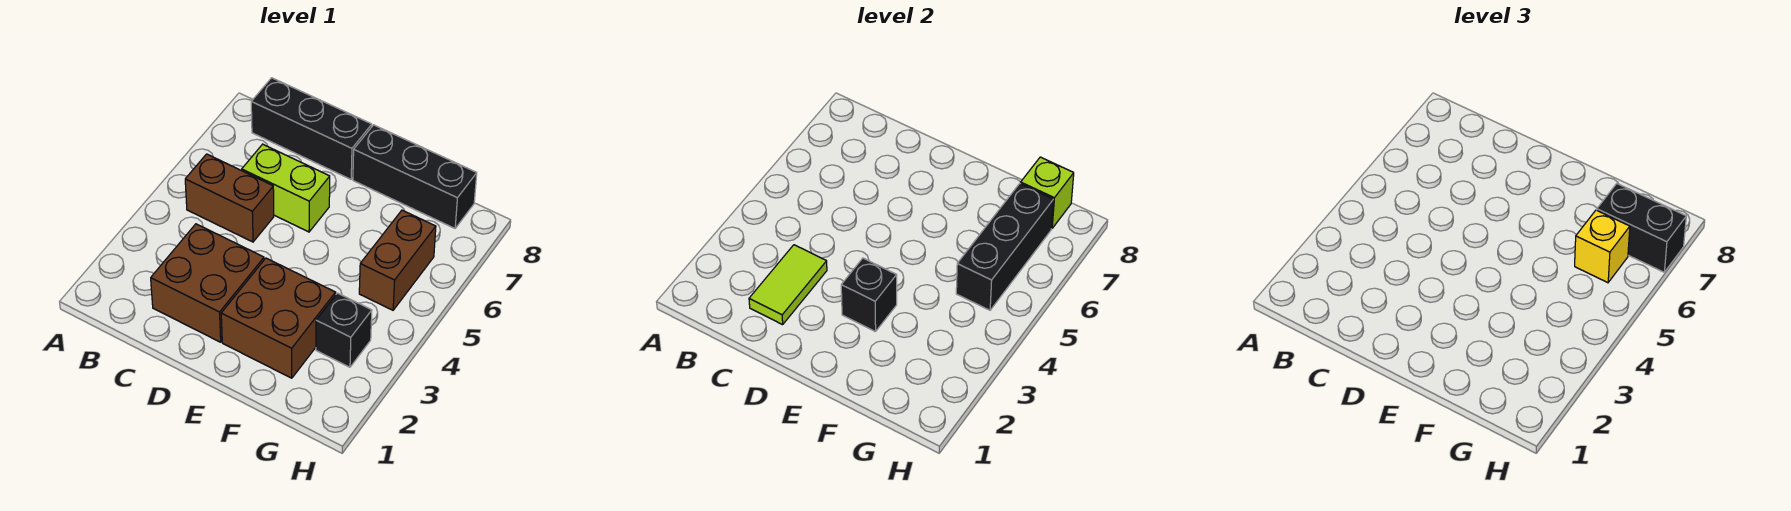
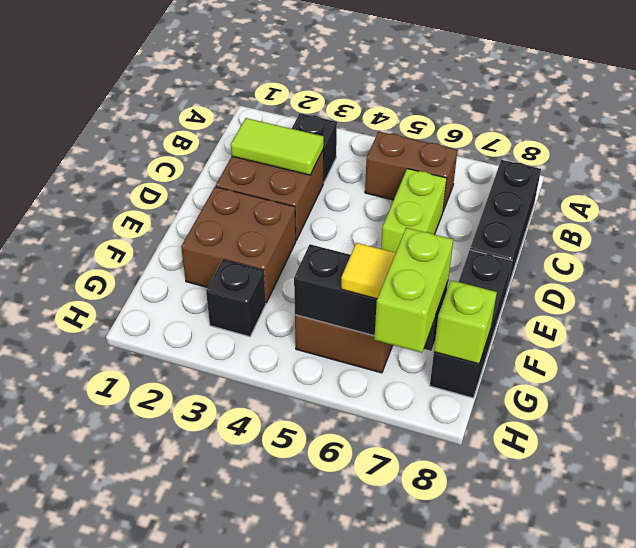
brown 1x2 brick [185,154,274,242] -> brown 1x2 brick turned to [365,132,457,211]
black 1x1 brick [841,258,897,332] -> black 1x1 brick moved to [292,113,337,183]
yellow 1x1 brick [1575,210,1630,283] -> yellow 1x1 tile [341,243,396,299]
black 1x2 brick [1597,184,1686,272] -> lime 1x2 brick [374,228,453,353]

